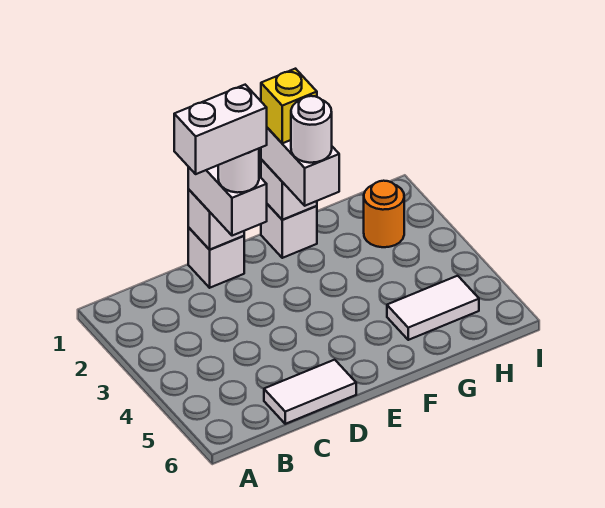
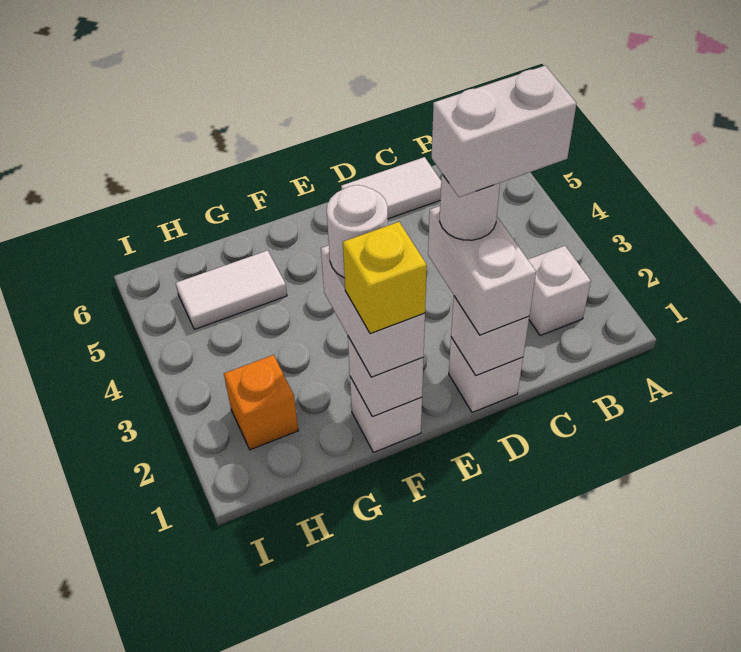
none -> white 1x1 brick [528,246,591,336]
orange 1x1 round brick [364,181,404,247] -> orange 1x1 brick [224,355,298,450]

